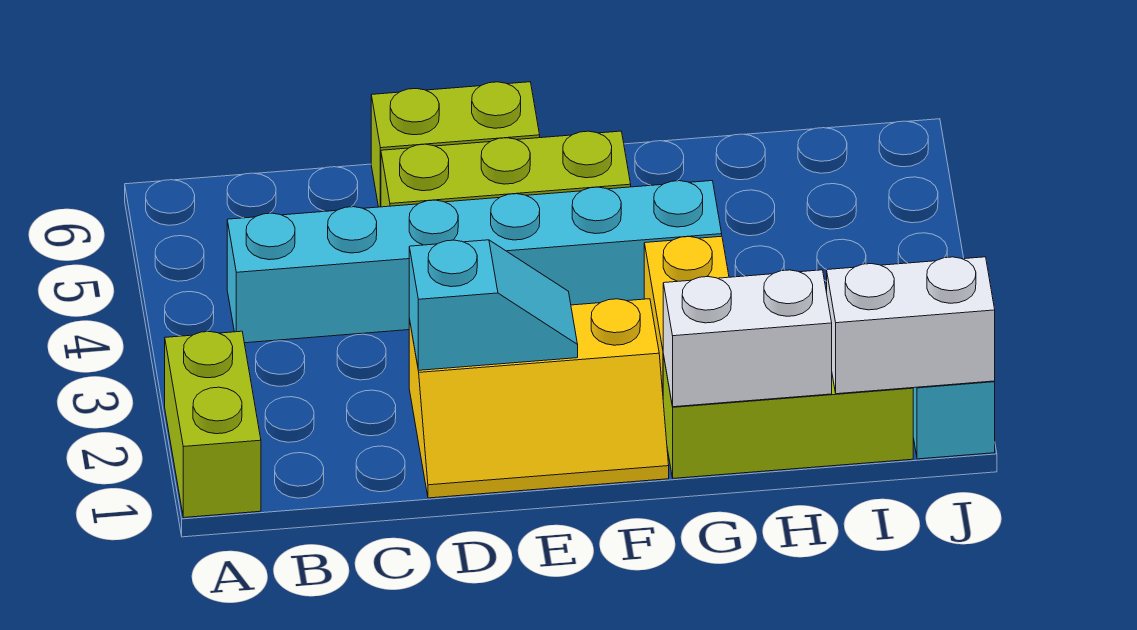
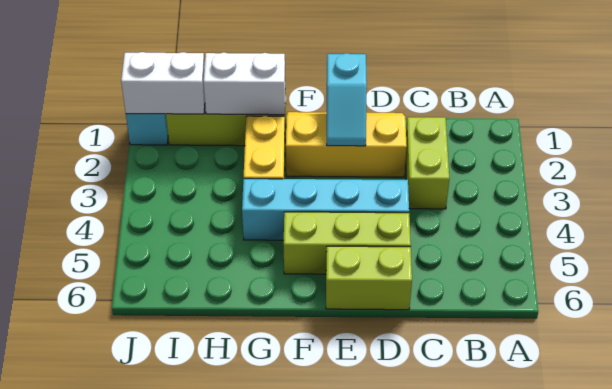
lime 1x2 brick [165,331,261,517] -> lime 1x2 brick moved to [405,117,449,209]
cyan 1x6 brick [227,181,722,343] -> cyan 1x4 brick [242,179,409,240]
cyan 1x2 slope [409,240,578,370] -> cyan 1x2 slope turned to [327,53,367,146]

